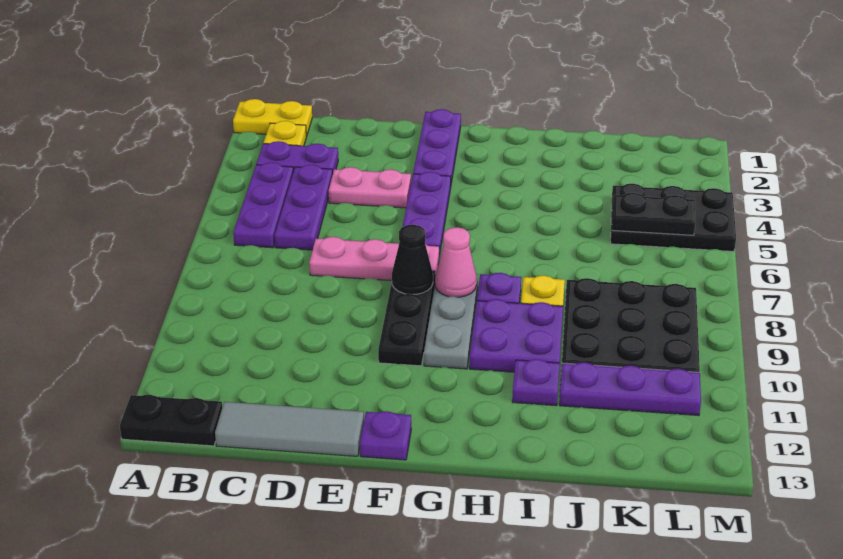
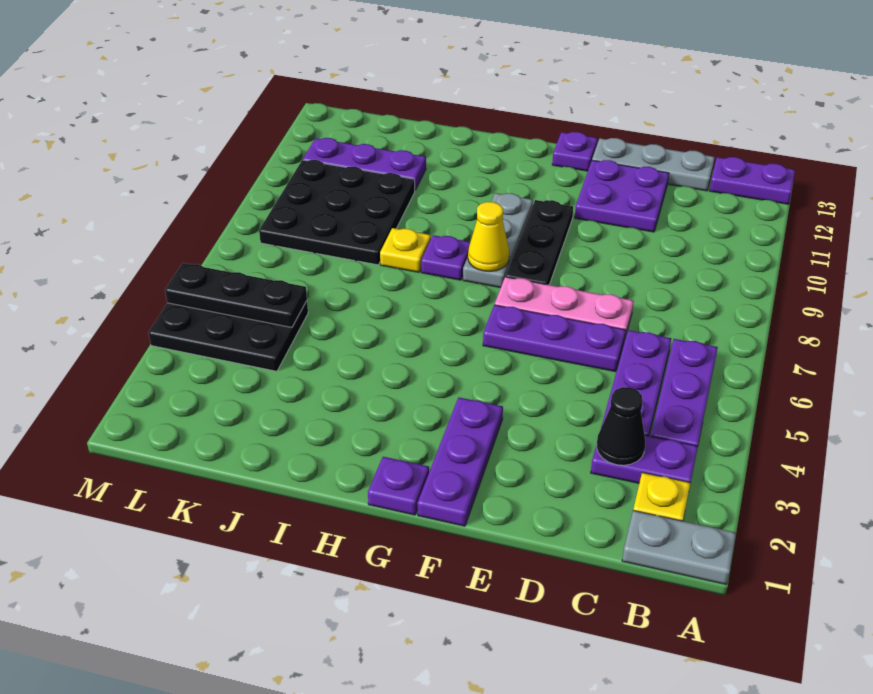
yellow 1x2 plate [233,99,312,136] -> grey 1x2 plate [622,510,736,584]
black 1x2 plate [120,395,222,446] -> purple 1x2 plate [710,157,795,204]
grey 1x3 tile [215,402,364,456] -> grey 1x3 plate [592,138,715,191]
pink 1x2 plate [329,167,411,208] -> none
purple 1x3 plate [403,172,451,256] -> purple 1x3 plate turned to [483,305,626,372]
black 1x1 cone [392,225,433,294] -> black 1x1 cone moved to [597,387,645,465]
pink 1x1 cone [435,227,477,297] -> yellow 1x1 cone [468,202,509,272]
purple 2x2 plate [469,299,563,372] -> purple 2x2 plate moved to [575,160,669,232]
purple 1x1 plate [512,359,560,406] -> purple 1x1 plate moved to [368,457,429,515]
black 1x2 plate [612,193,695,235] -> black 1x3 plate [165,263,307,327]

